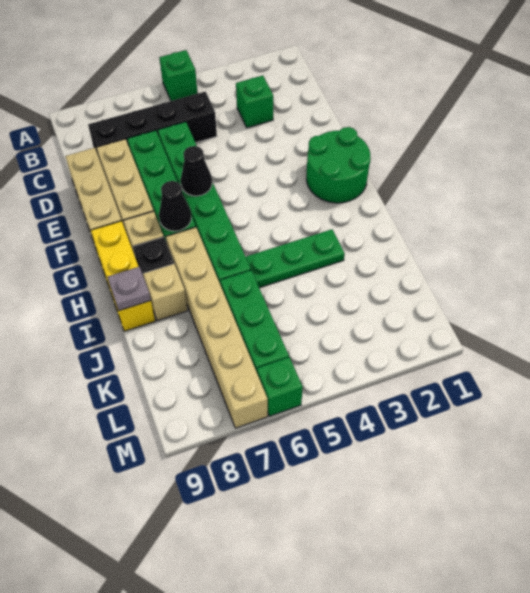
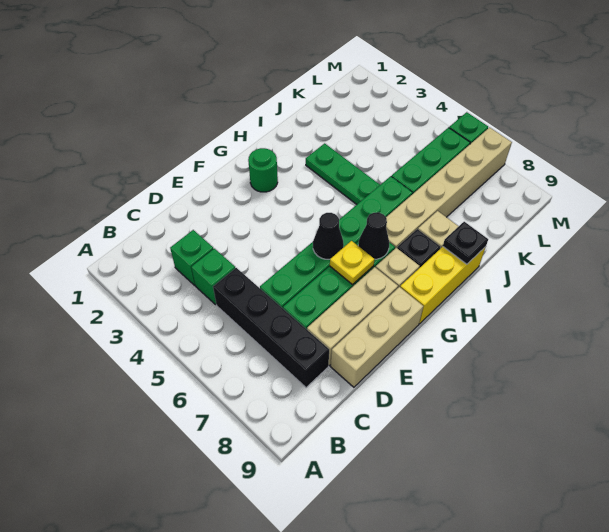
green 1x1 brick [159,50,198,101] -> green 1x1 brick moved to [191,249,235,305]
green 2x2 round brick [306,127,371,203] -> green 1x1 round brick [248,148,278,192]
none -> yellow 1x1 plate [330,241,374,284]
grey 1x1 plate [107,267,151,311] -> black 1x1 plate [443,222,488,264]

